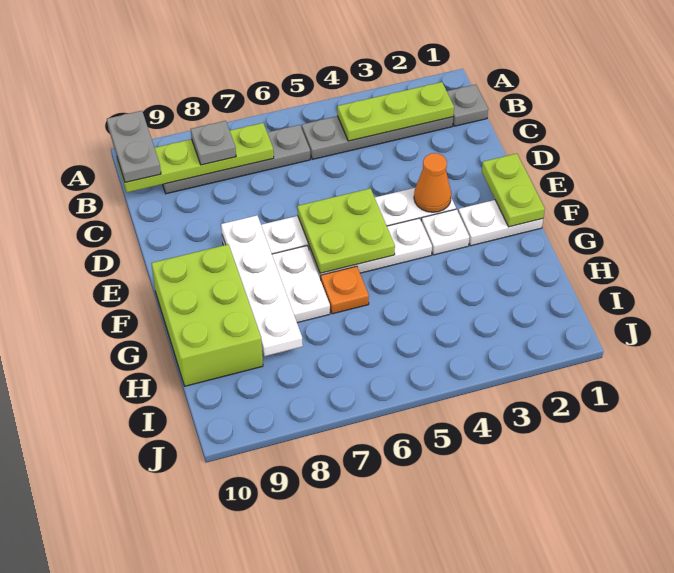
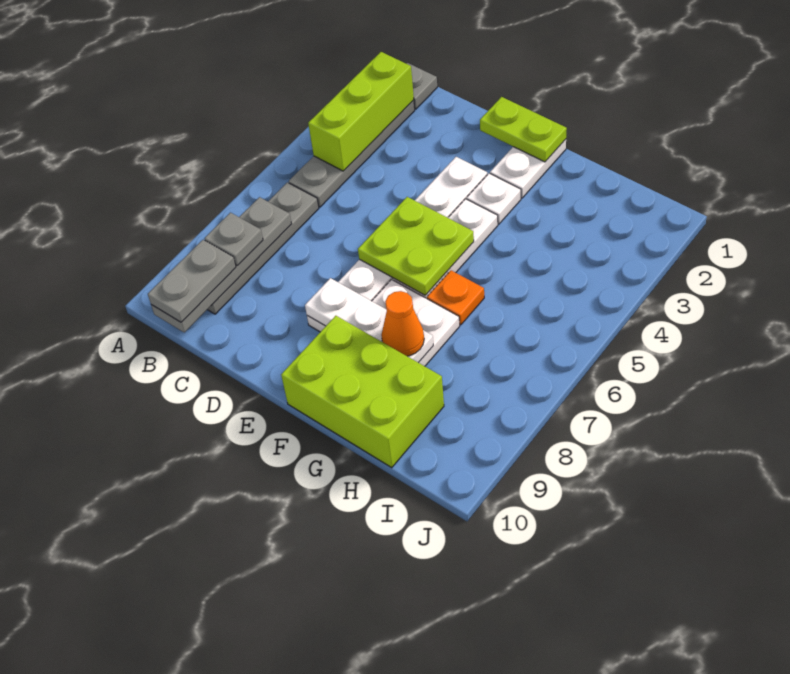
grey 1x2 plate [107,111,161,182] -> grey 1x2 plate turned to [148,240,236,322]
lime 1x3 plate [337,82,454,141] -> lime 1x3 brick [308,52,414,171]
lime 1x4 plate [117,123,274,192] -> grey 1x4 plate [151,197,291,332]
orange 1x1 cone [414,153,451,212] -> orange 1x1 cone moved to [381,291,424,356]
white 1x4 plate [221,216,303,356] -> white 1x3 plate [305,278,433,363]

